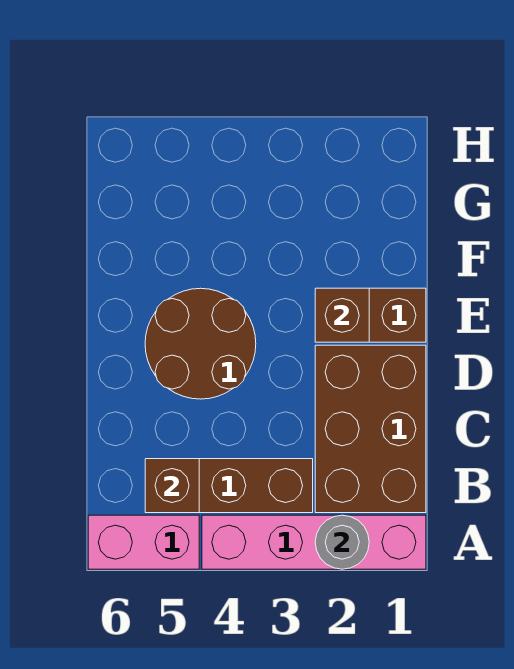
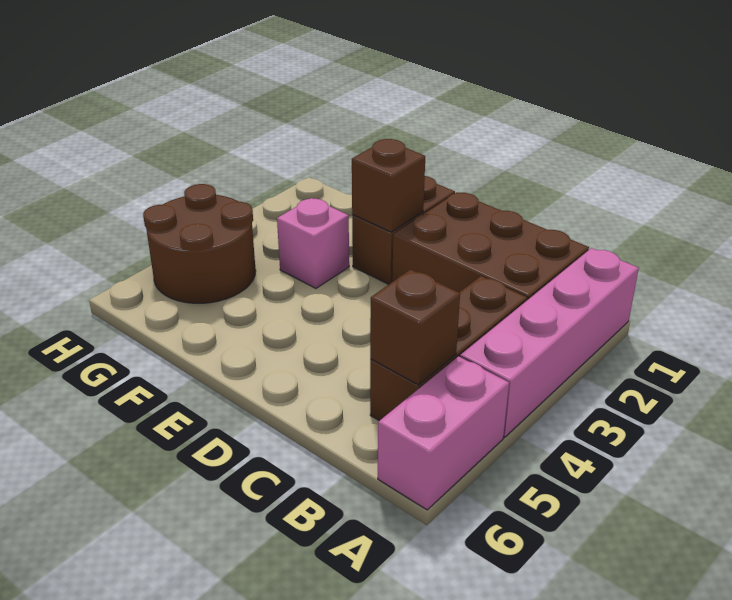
grey 1x1 round brick [315,515,369,569] -> none
brown 2x2 round brick [145,288,256,399] -> brown 2x2 round brick moved to [143,184,256,303]
none -> pink 1x1 brick [277,198,349,288]

